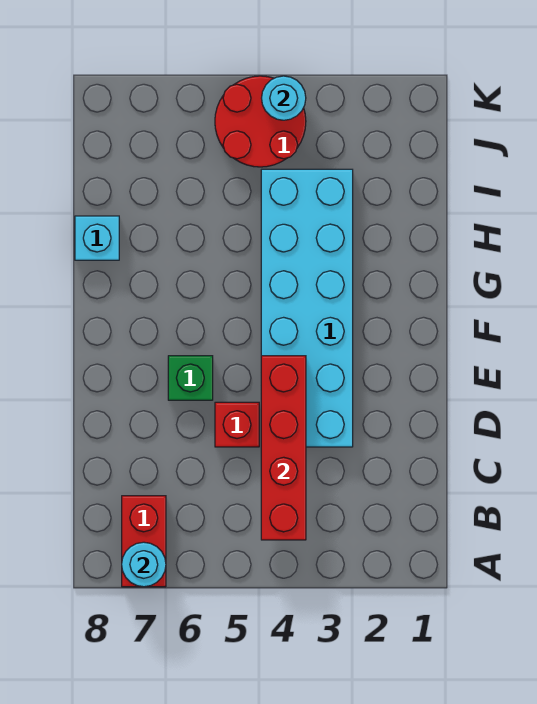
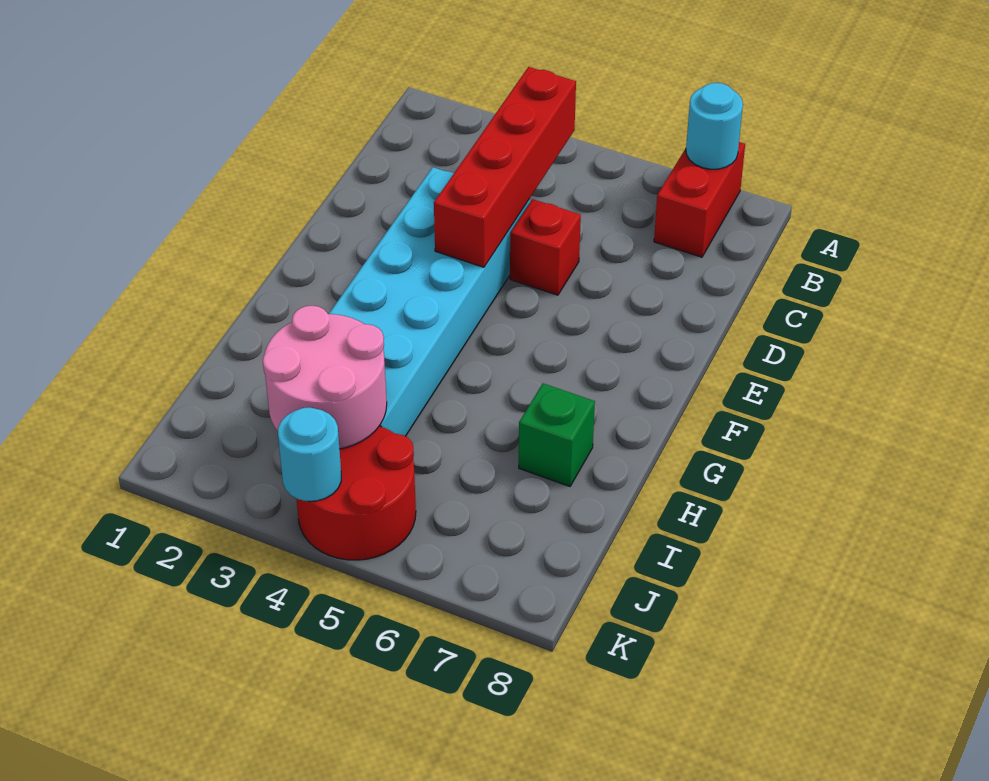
green 1x1 brick [168,356,213,400] -> green 1x1 brick moved to [519,384,595,486]
cyan 1x1 brick [75,216,119,260] -> none
none -> pink 2x2 round brick [263,306,387,449]

